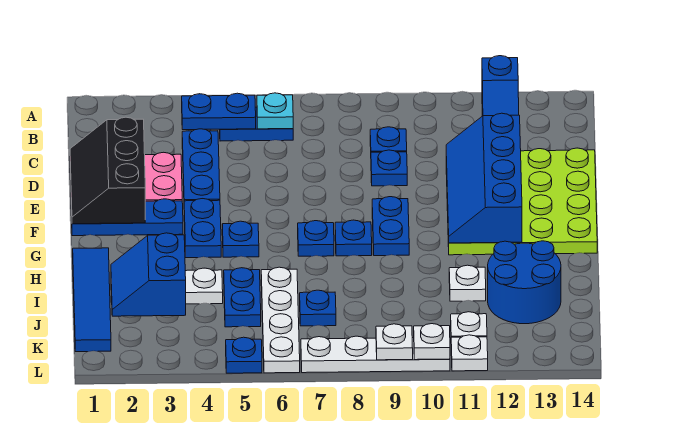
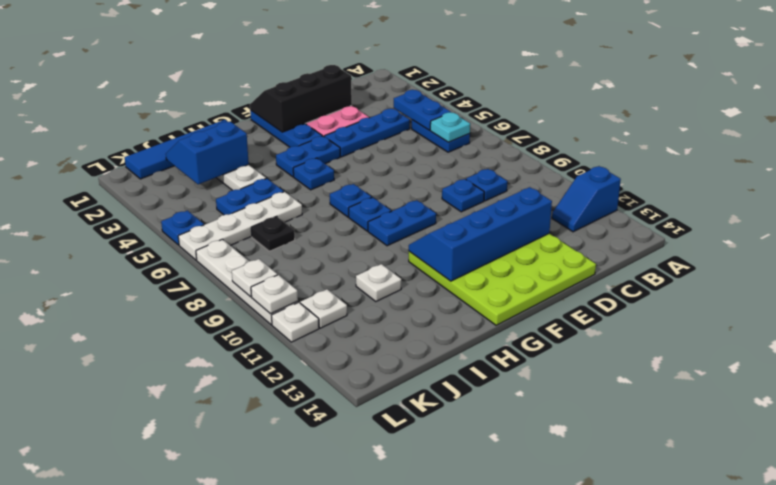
blue 2x2 round brick [488,241,561,324] -> none
blue 1x1 plate [300,290,336,326] -> black 1x1 plate [251,216,295,251]

